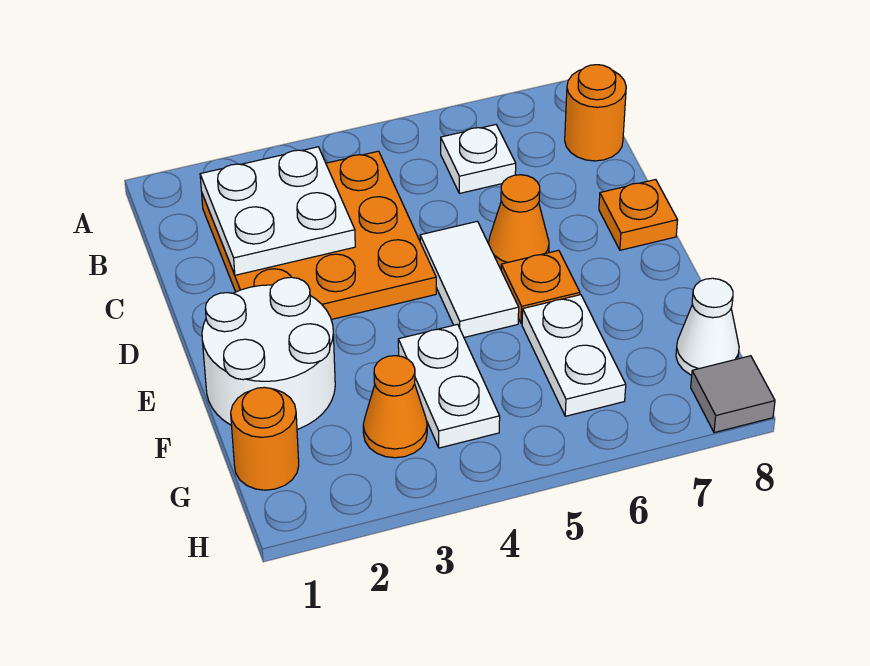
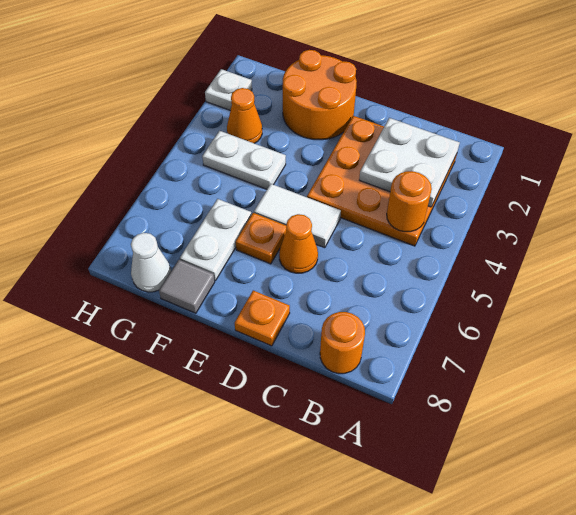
white 1x1 plate [441,125,516,193] -> white 1x1 plate moved to [205,69,252,111]
white 2x2 round brick [202,277,335,429] -> orange 2x2 round brick [283,50,357,140]
white 1x2 plate [522,295,626,416] -> white 1x2 plate turned to [180,199,251,281]
orange 1x1 round brick [231,387,299,490] -> orange 1x1 round brick moved to [387,171,432,232]
grey 1x1 tile [691,356,775,433] -> grey 1x1 tile moved to [159,260,215,313]

